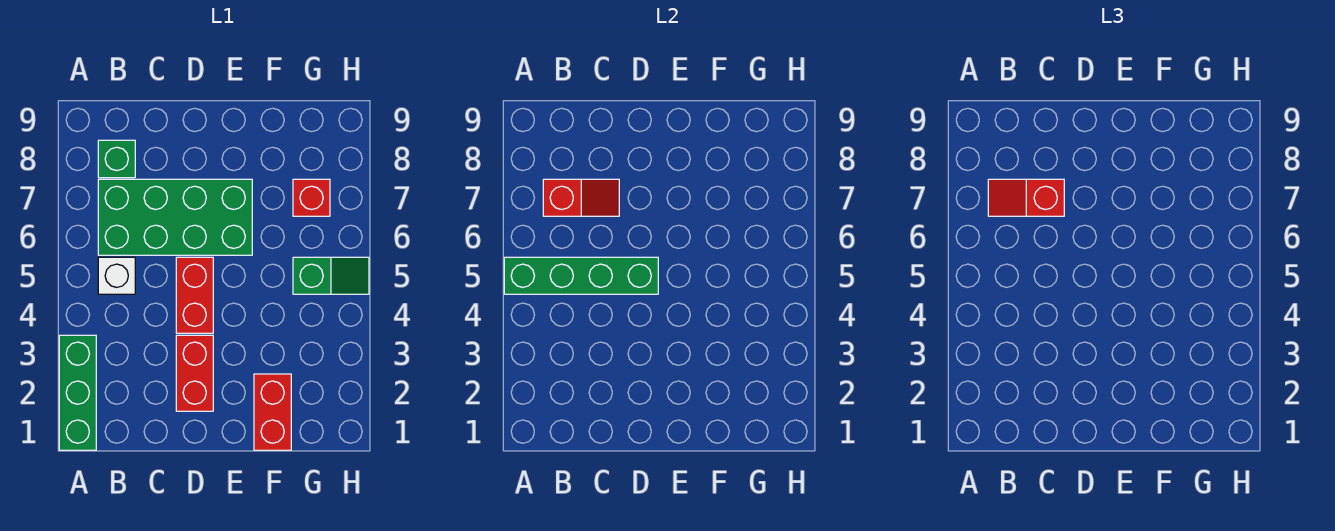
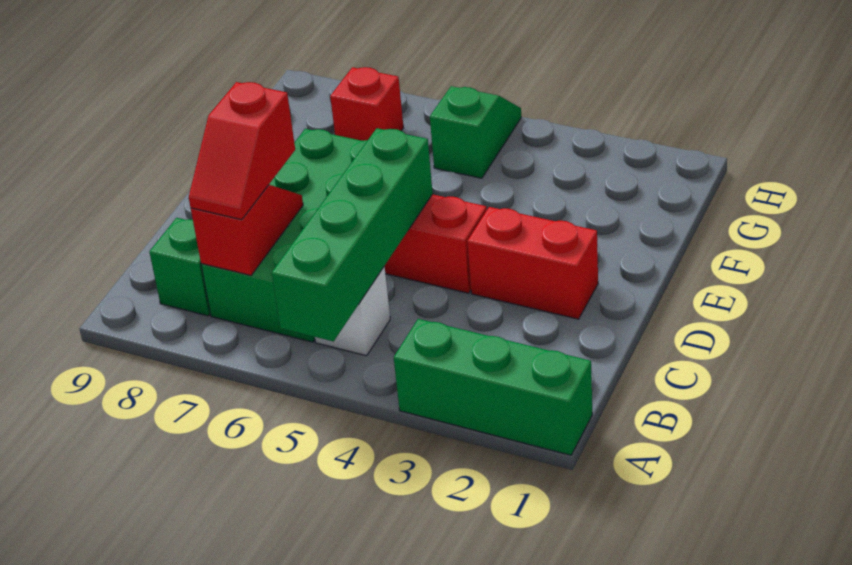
red 1x2 brick [254,374,291,450] -> none

